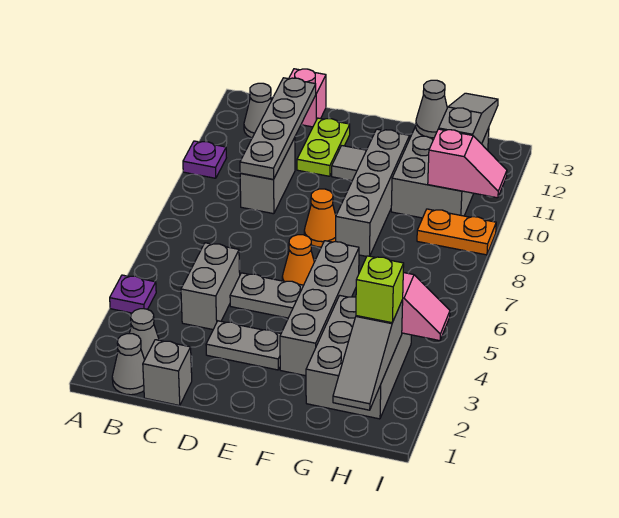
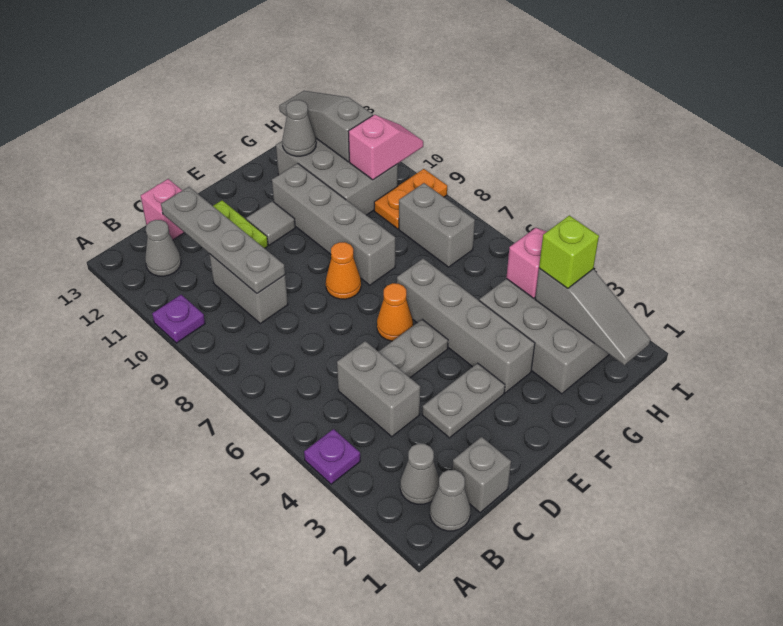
none -> grey 1x2 brick [399,183,475,267]

